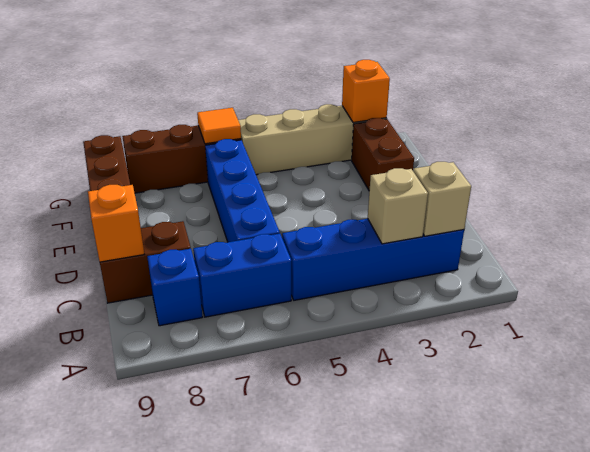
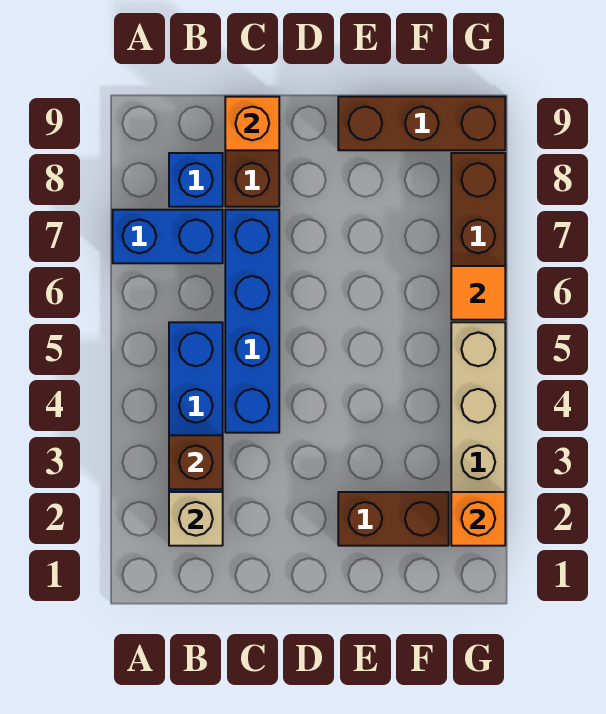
tan 1x1 brick [368,168,428,244] -> brown 1x1 brick [169,435,223,489]
blue 1x2 brick [193,234,291,317] -> blue 1x2 brick turned to [113,210,223,263]
blue 1x4 brick [205,139,280,242] -> blue 1x4 brick turned to [225,210,279,433]

